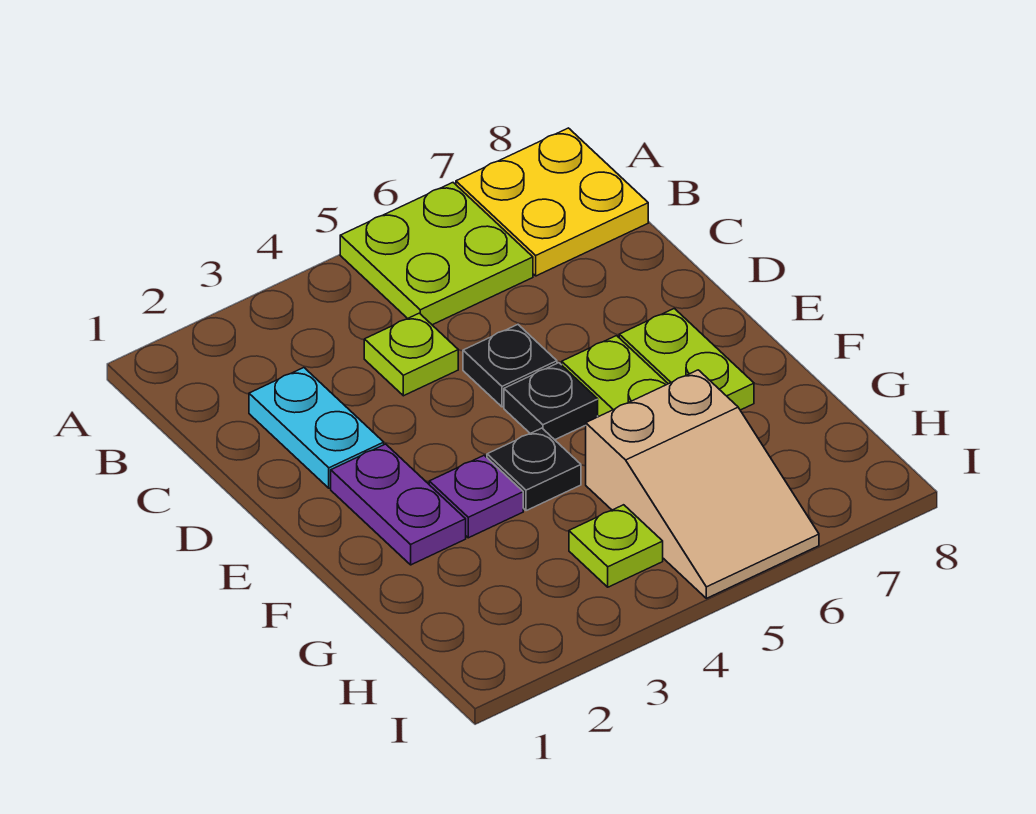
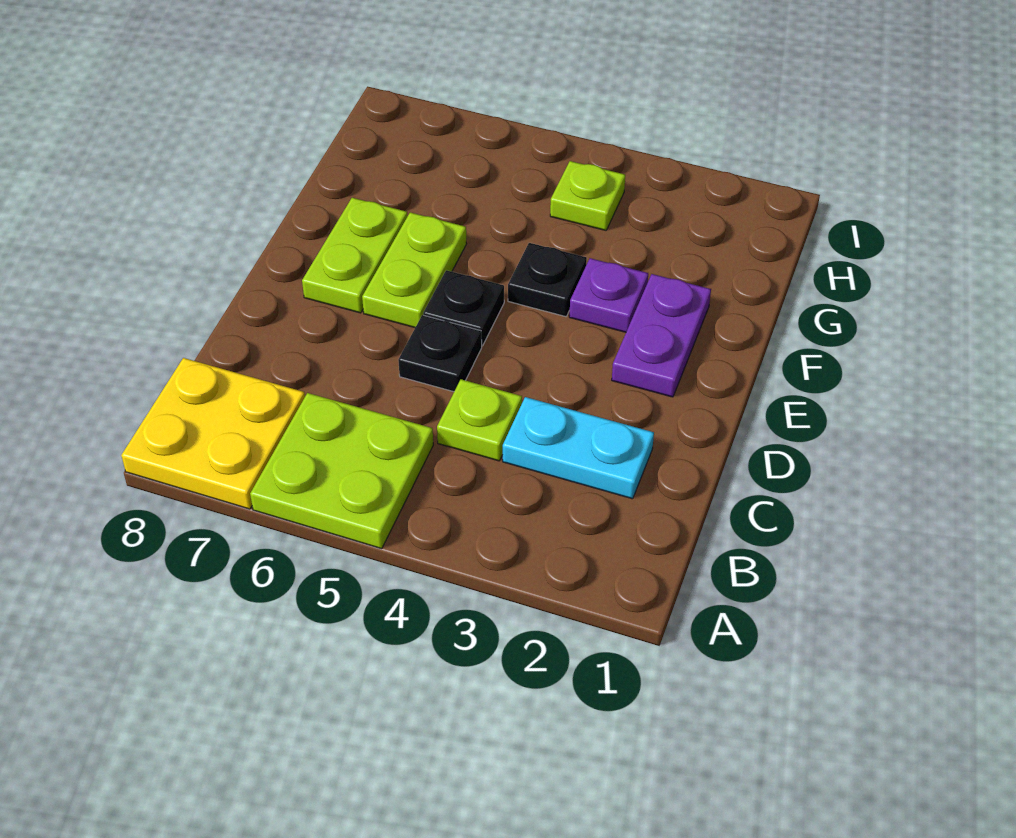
cyan 1x2 plate [249,368,384,488] -> cyan 1x2 plate turned to [503,397,654,499]
tan 2x3 slope [586,370,819,598] -> none

